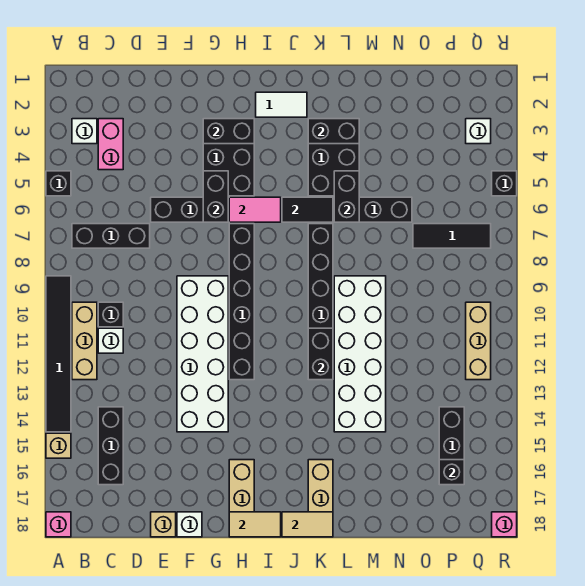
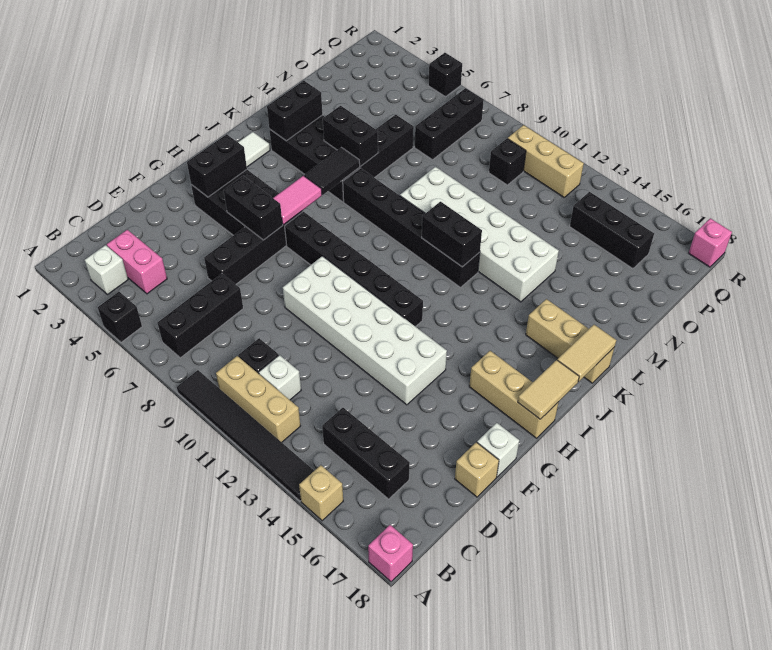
black 1x3 tile [413,224,491,248] -> black 1x3 brick [415,88,484,160]
black 1x1 brick [439,460,464,485] -> black 1x1 brick moved to [489,139,526,185]
white 1x1 brick [466,119,491,144] -> none

